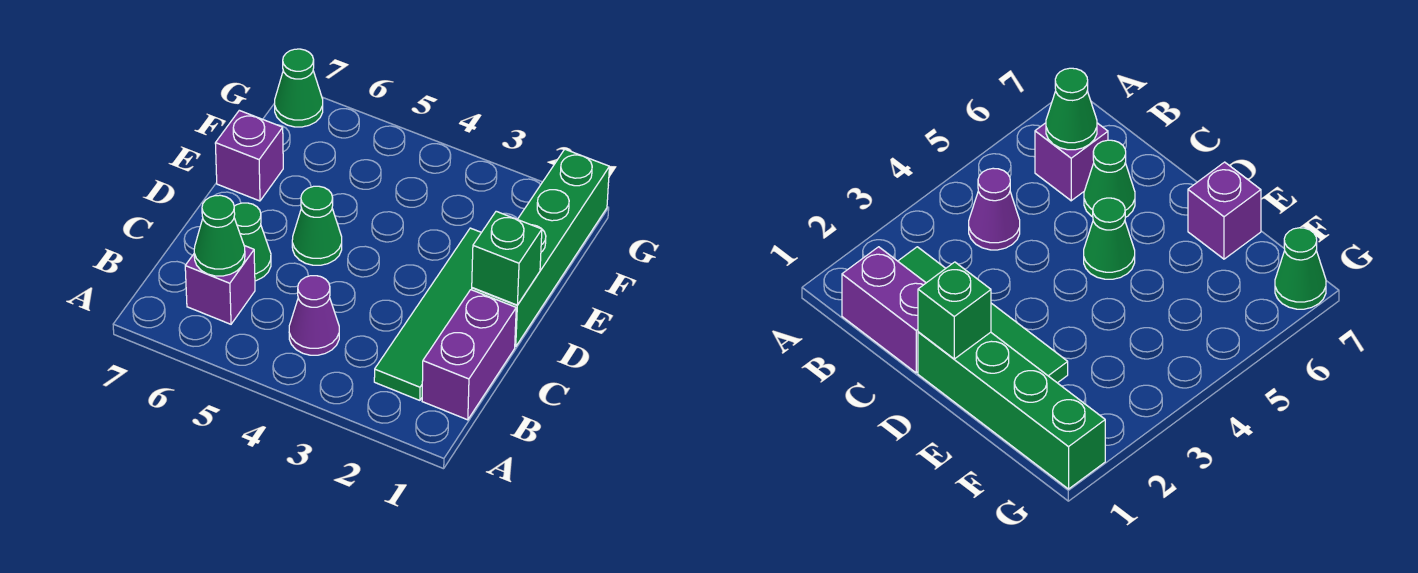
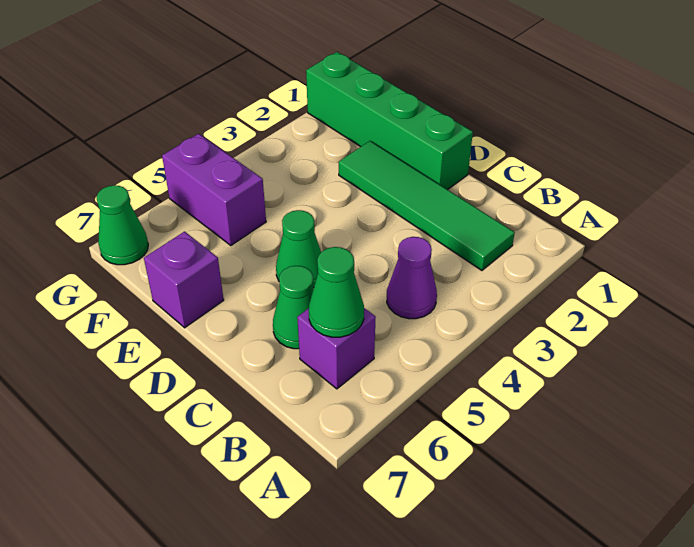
purple 1x2 brick [422,290,516,420] -> purple 1x2 brick moved to [162,134,266,245]
green 1x1 brick [472,211,542,305] -> none

